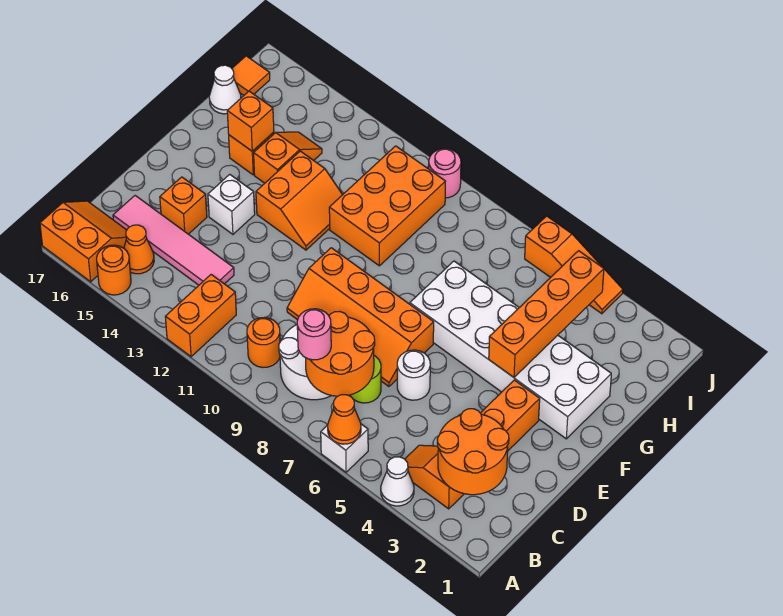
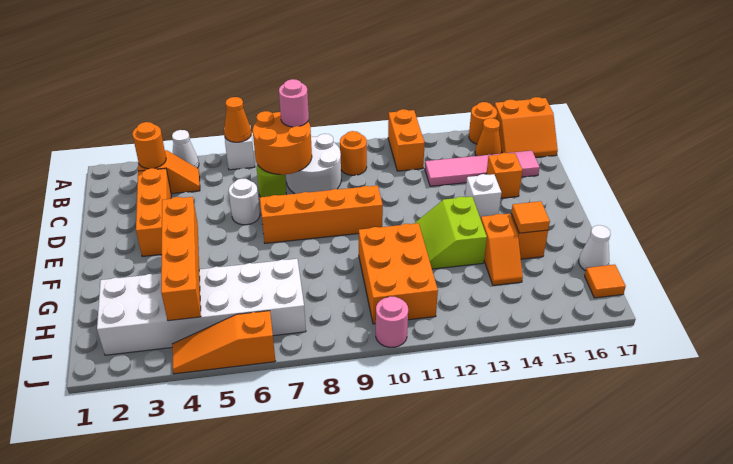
orange 2x2 round brick [437,409,509,495] -> orange 1x1 round brick [132,122,166,169]
white 2x6 brick [410,261,611,439] -> white 2x6 brick moved to [97,259,306,355]
orange 2x2 slope [256,151,343,250] -> lime 2x2 slope [414,197,487,269]
orange 1x1 brick [227,91,274,151] -> orange 1x1 tile [511,201,550,233]

